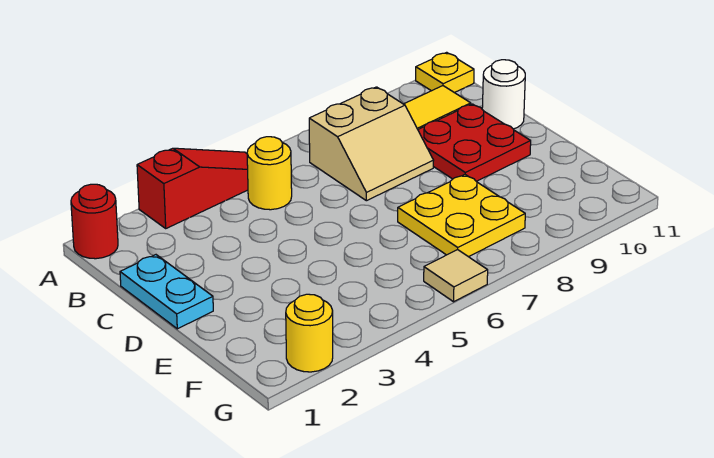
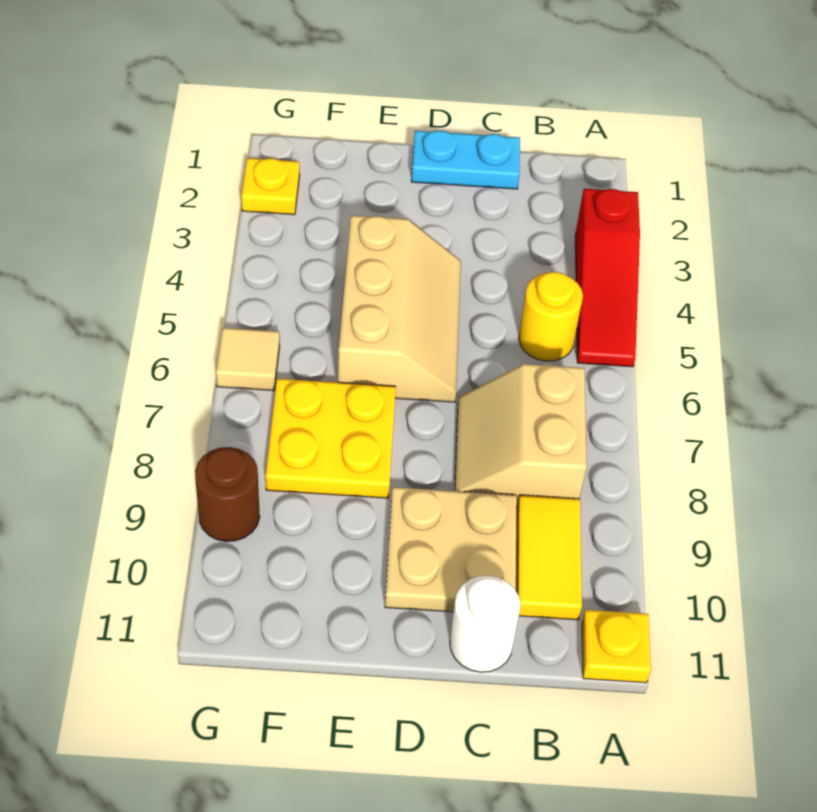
red 1x1 round brick [71,184,118,259] -> none
red 2x2 plate [418,104,531,181] -> tan 2x2 plate [385,487,517,612]
none -> tan 2x3 slope [338,215,461,402]
yellow 1x1 round brick [286,294,333,372] -> yellow 1x1 plate [242,158,300,215]
none -> brown 1x1 round brick [195,447,260,541]

